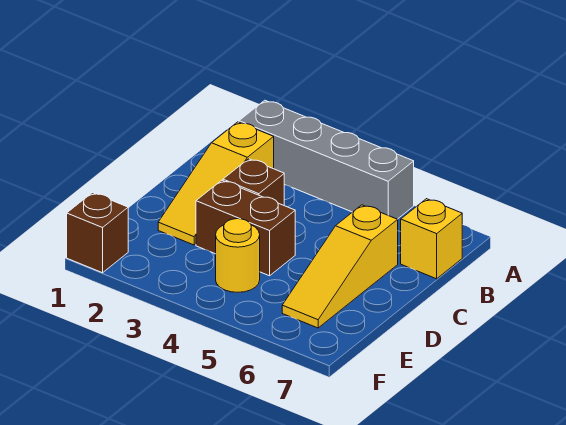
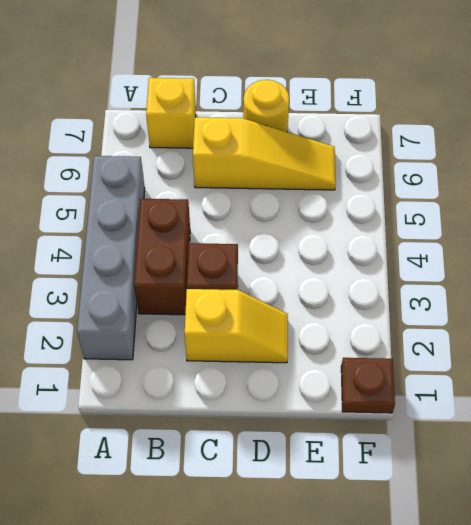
yellow 1x3 slope [158,122,274,245] -> yellow 1x2 slope [185,289,288,363]
brown 1x2 brick [196,180,295,276] -> brown 1x2 brick moved to [134,199,190,315]
yellow 1x1 round brick [216,219,260,292] -> yellow 1x1 round brick moved to [243,80,289,132]
brown 1x1 brick [67,193,128,273] -> brown 1x1 plate [341,358,395,413]

